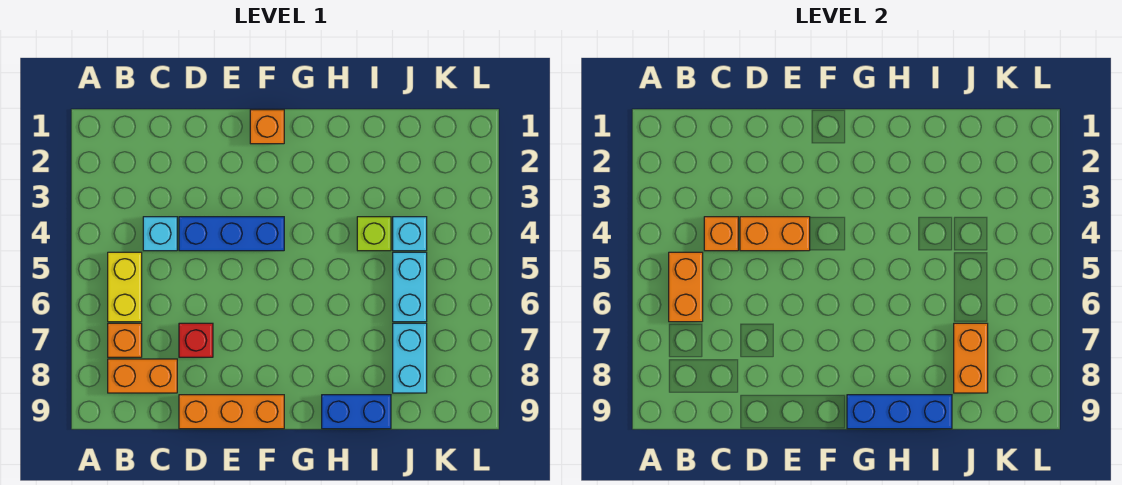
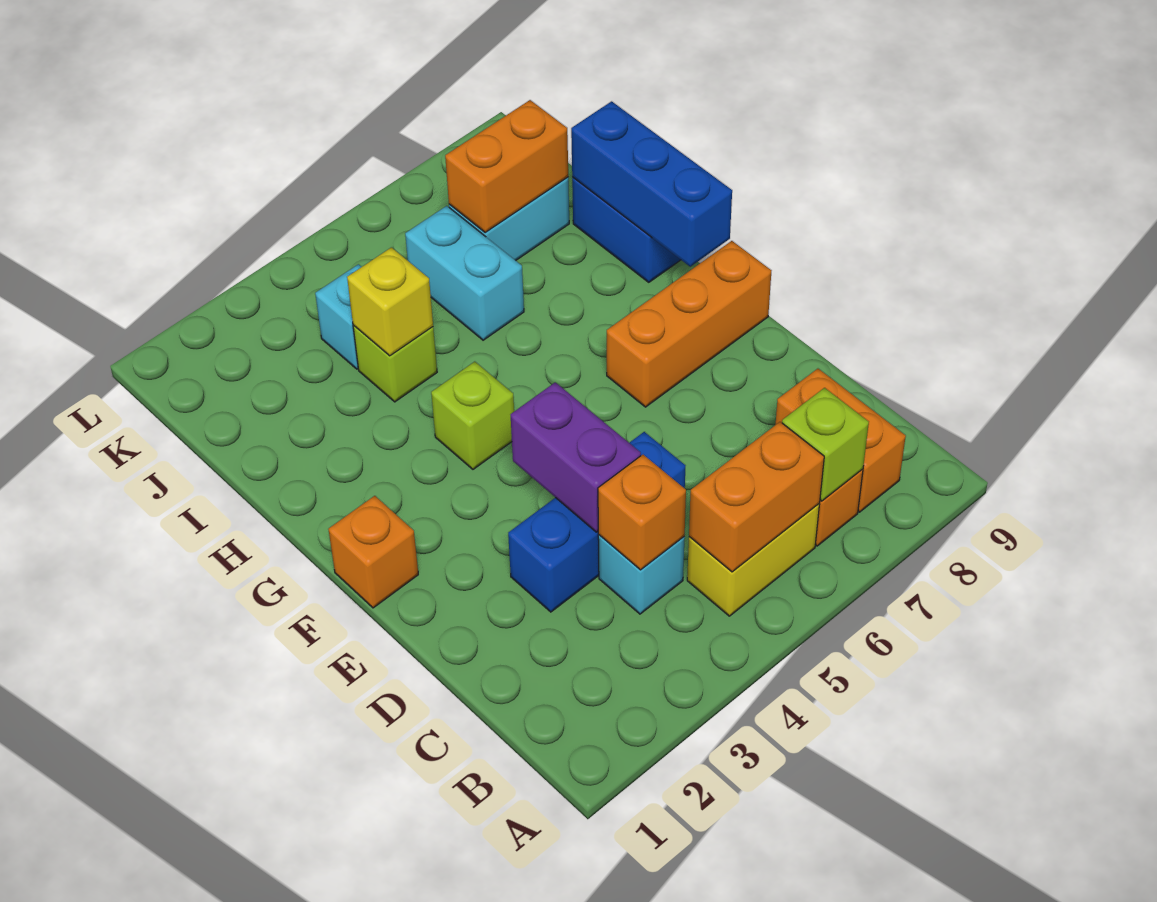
none -> lime 1x1 brick [782,388,869,501]
blue 1x3 brick [179,217,284,251] -> blue 1x3 brick turned to [508,432,685,612]
orange 1x2 brick [740,217,810,251] -> purple 1x2 brick [511,382,641,532]
red 1x1 brick [179,323,213,357] -> none
orange 1x3 brick [179,395,284,429] -> orange 1x3 brick turned to [607,241,771,407]
none -> lime 1x1 brick [431,362,514,469]
none -> yellow 1x1 brick [347,247,433,356]
cyan 1x2 brick [393,252,427,322] -> cyan 1x2 brick turned to [405,206,524,340]

